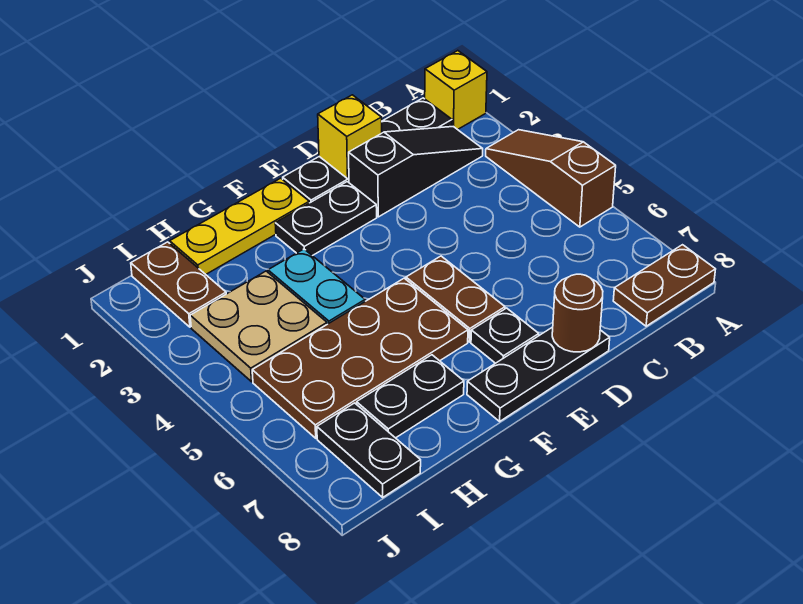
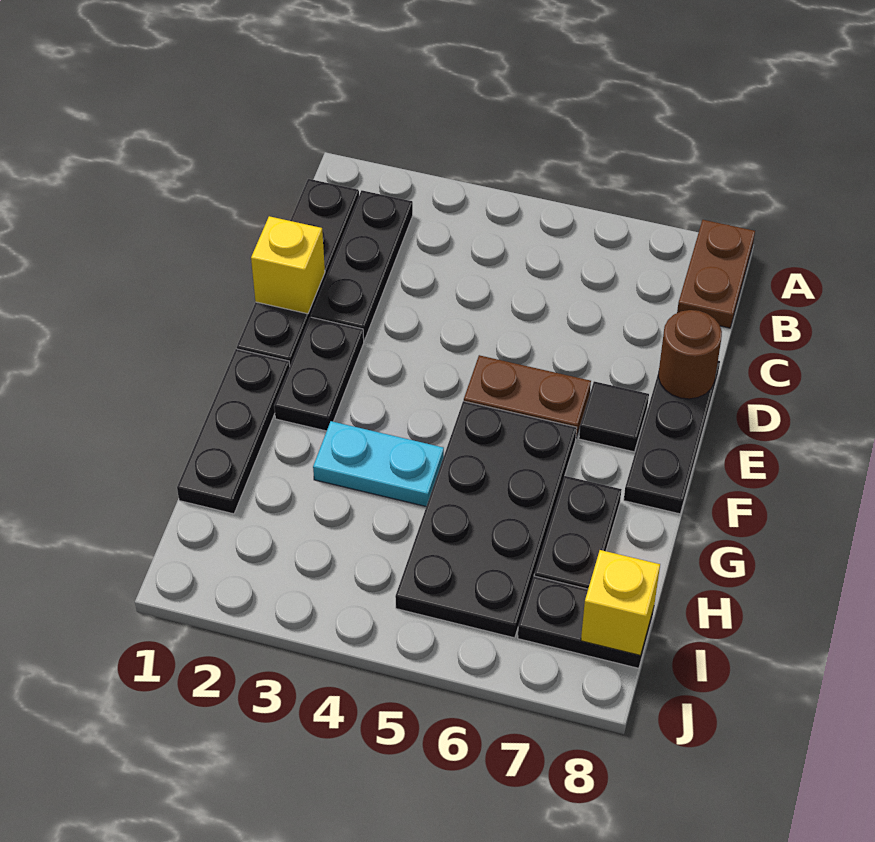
yellow 1x1 brick [425,51,487,130] -> yellow 1x1 brick moved to [581,550,660,655]
brown 1x3 slope [486,130,616,227] -> none
black 1x3 slope [349,126,483,217] -> black 1x3 plate [311,190,413,341]
black 1x1 plate [471,308,539,363] -> black 1x1 tile [579,381,649,452]
yellow 1x3 plate [170,178,309,274] -> black 1x3 plate [177,349,290,514]
brown 2x4 plate [252,278,468,438] -> black 2x4 plate [395,401,577,638]
tan 2x2 plate [190,271,327,382] -> none
brown 1x2 plate [131,242,226,327] -> none

